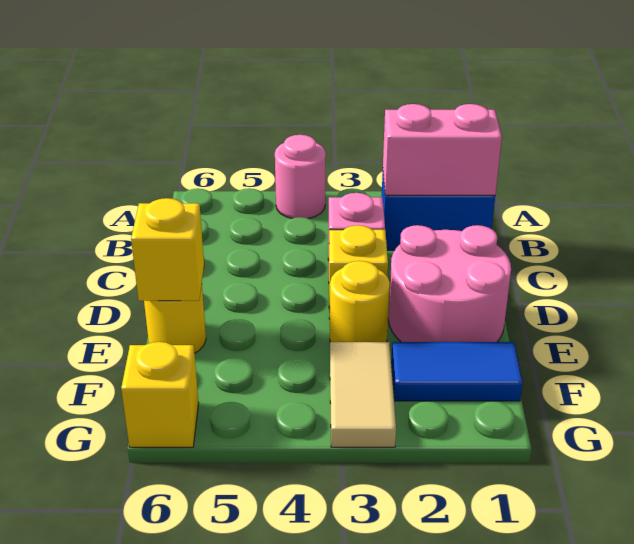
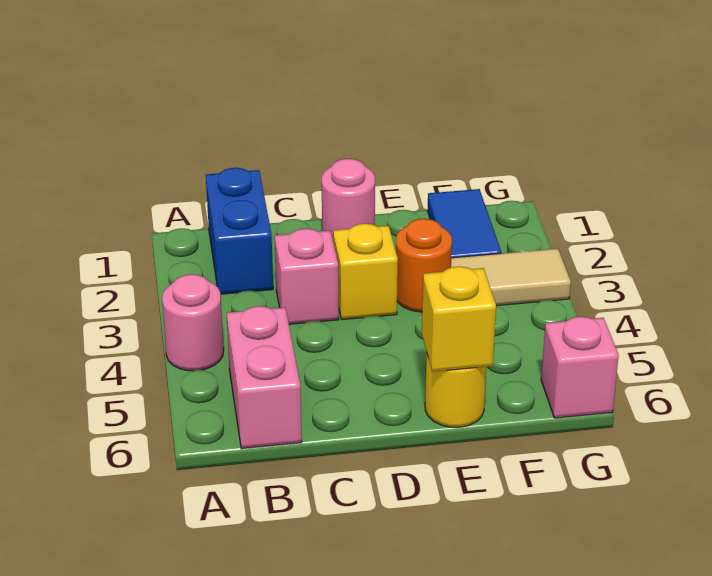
pink 1x2 brick [383,104,502,195] -> pink 1x2 brick moved to [227,306,302,449]
pink 2x2 round brick [388,225,511,342] -> pink 1x1 round brick [322,159,375,239]
yellow 1x1 round brick [330,261,390,342] -> orange 1x1 round brick [396,219,452,312]
yellow 1x1 brick [121,342,199,447] -> pink 1x1 brick [541,316,619,418]

